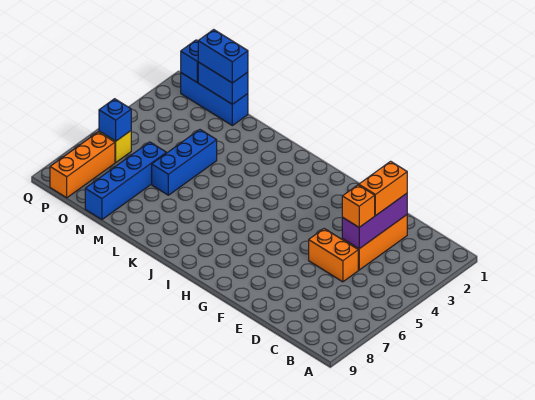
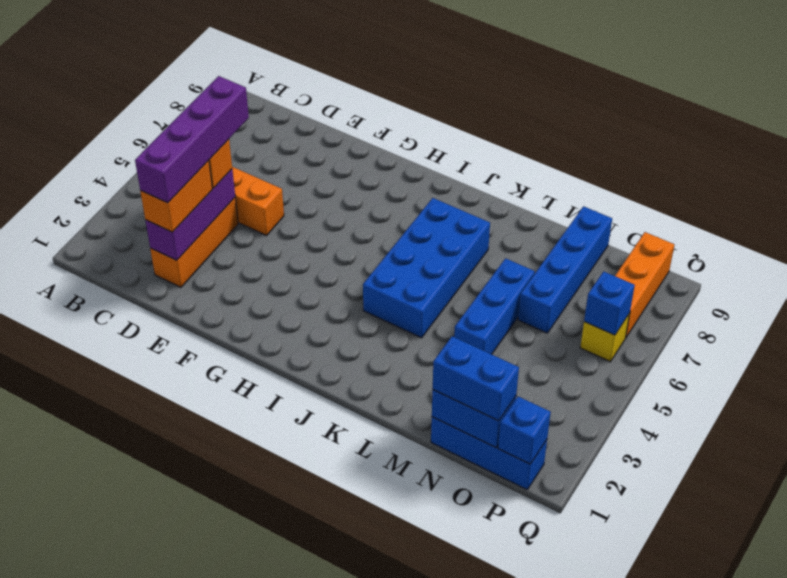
none -> purple 1x4 brick [135,76,249,203]
none -> blue 2x4 brick [363,198,490,338]

